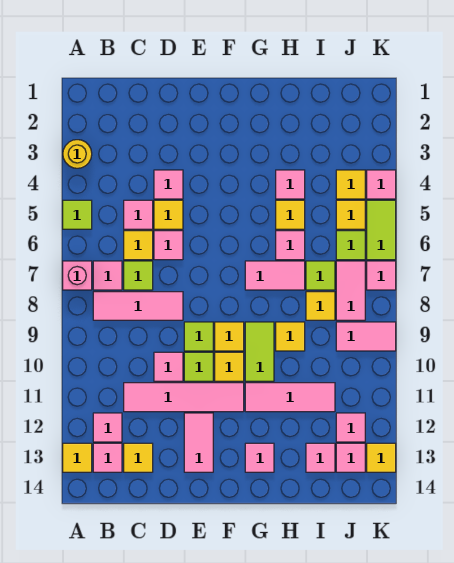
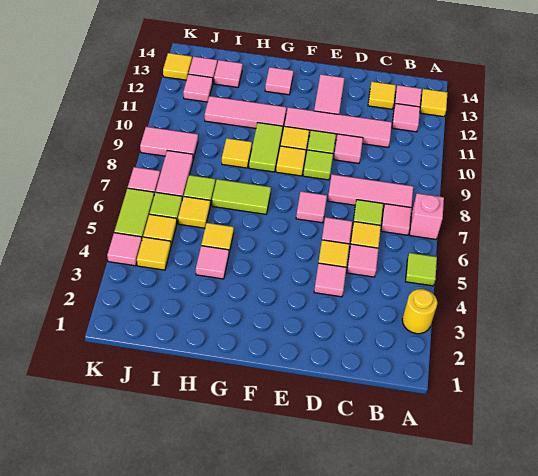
pink 1x2 tile [245,261,305,290] -> lime 1x2 tile [212,179,271,214]
pink 1x1 tile [276,231,305,260] -> pink 1x1 tile moved to [296,191,327,223]
yellow 1x1 tile [306,292,335,320] -> yellow 1x1 tile moved to [178,196,210,228]

